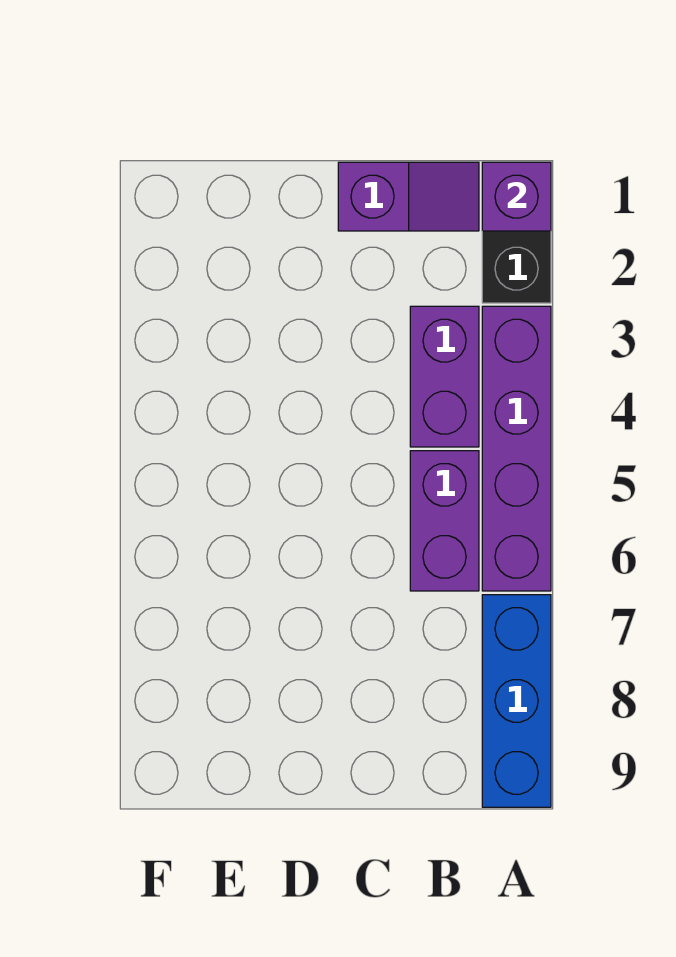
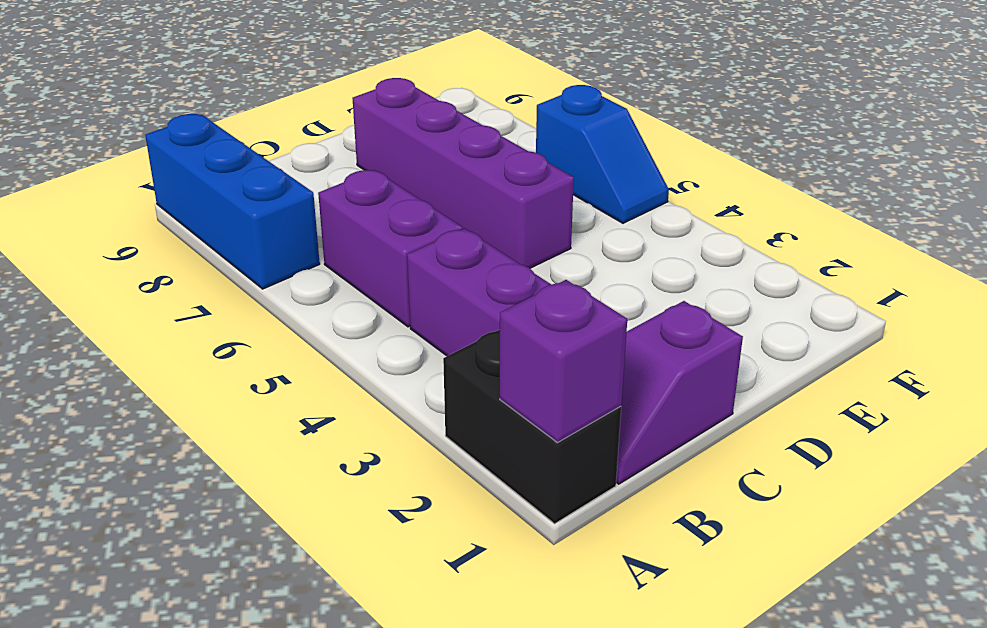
purple 1x4 brick [482,306,551,591] -> purple 1x4 brick moved to [352,78,574,268]
none -> blue 1x2 slope [536,85,669,223]

